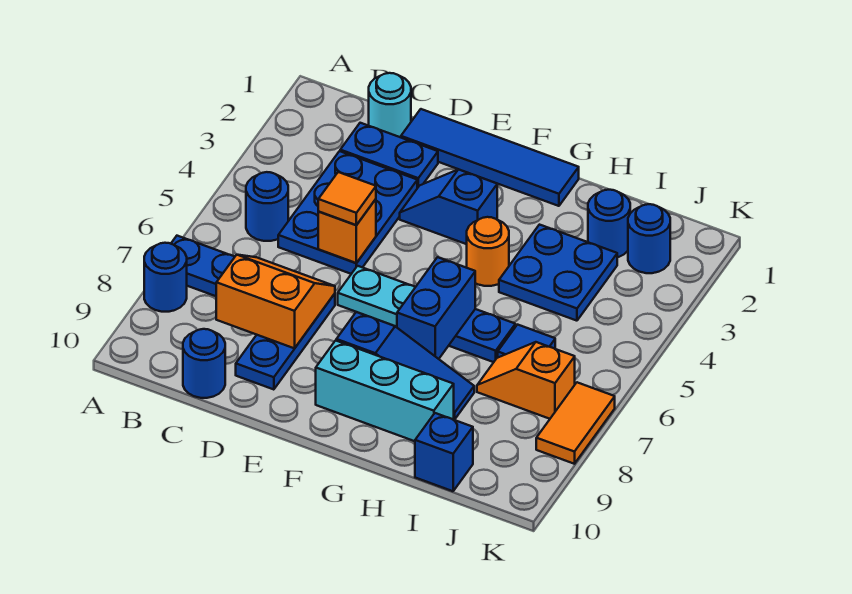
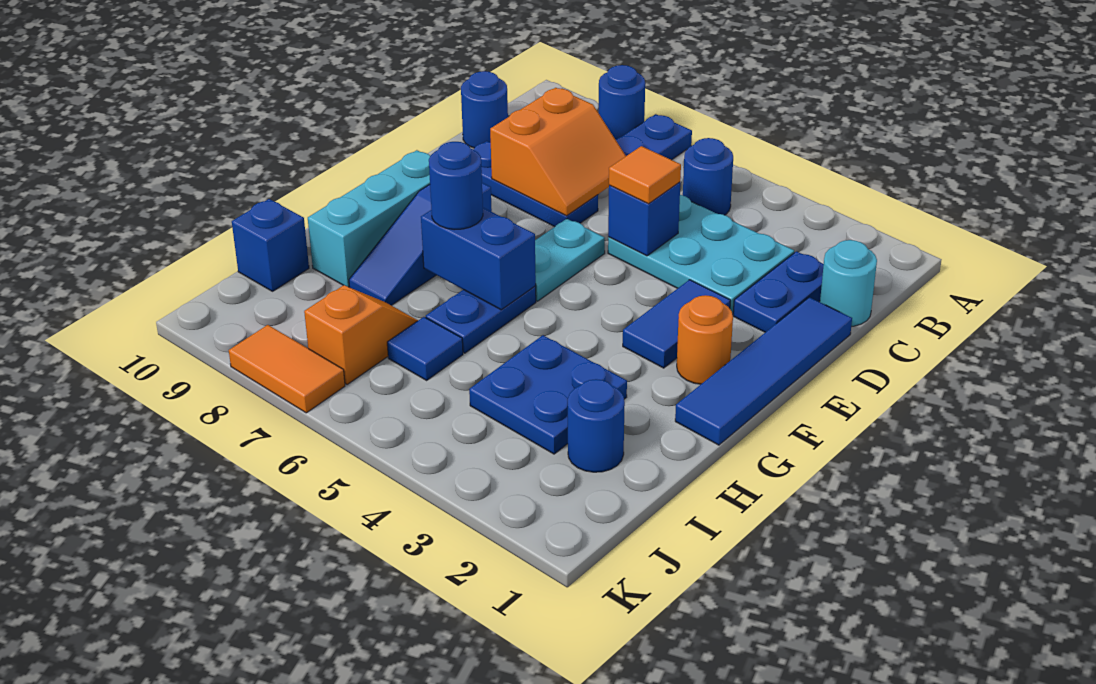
blue 2x3 plate [278,151,417,274] -> cyan 2x3 plate [608,195,794,314]
orange 1x1 brick [318,199,376,263] -> blue 1x1 brick [608,182,680,256]
blue 1x2 slope [400,169,497,244] -> blue 1x2 tile [623,280,731,368]
orange 1x1 round brick [467,217,509,286] -> orange 1x1 round brick moved to [677,295,733,384]
blue 1x1 round brick [628,204,670,273] -> blue 1x1 round brick moved to [429,142,483,230]

